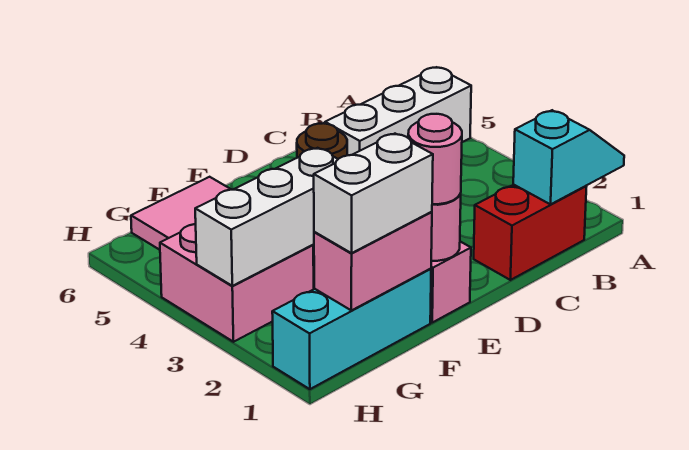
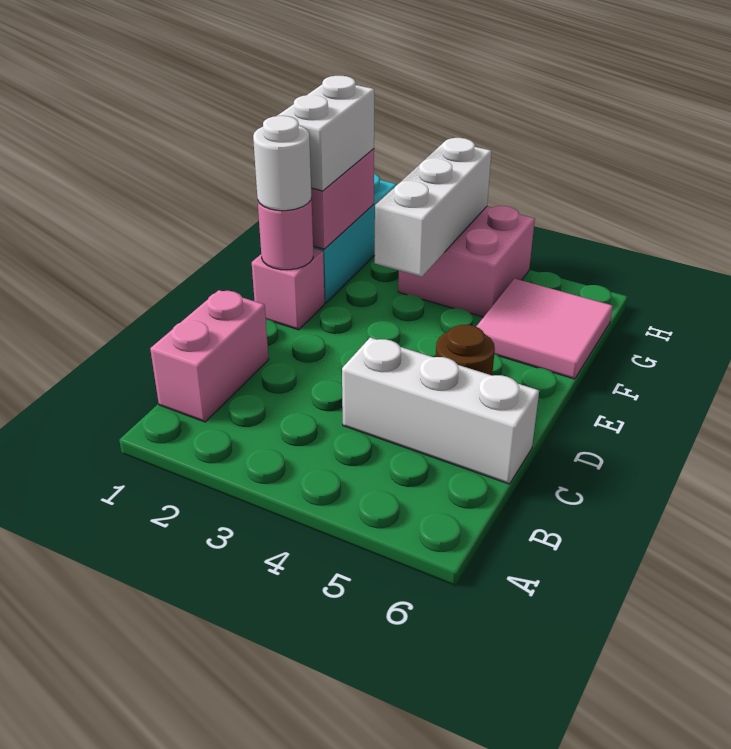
cyan 1x2 slope [513,110,624,204] -> none
white 1x3 brick [325,67,471,155] -> white 1x3 brick turned to [342,337,539,484]
red 1x2 brick [474,185,587,280] -> pink 1x2 brick [150,290,269,422]
pink 1x1 round brick [408,114,462,204] -> white 1x1 round brick [253,116,311,211]

